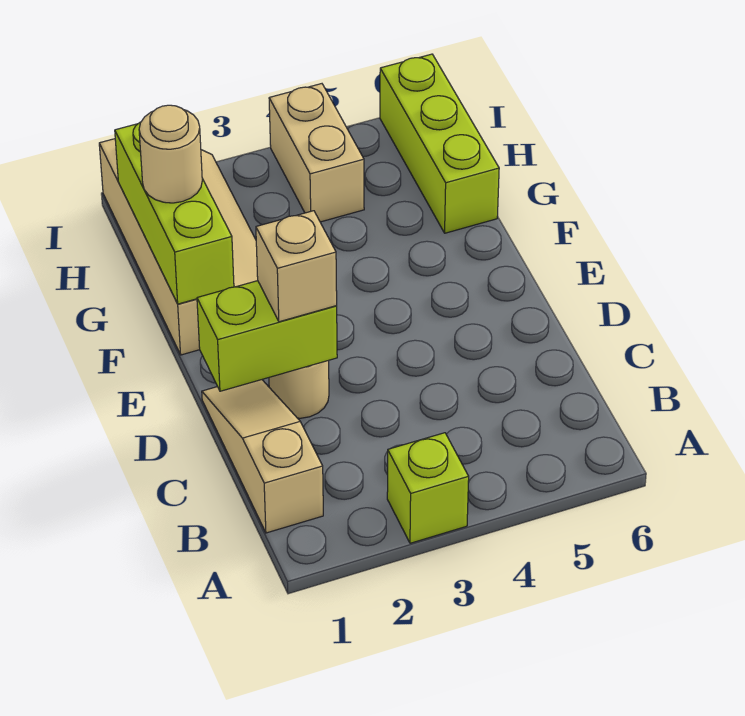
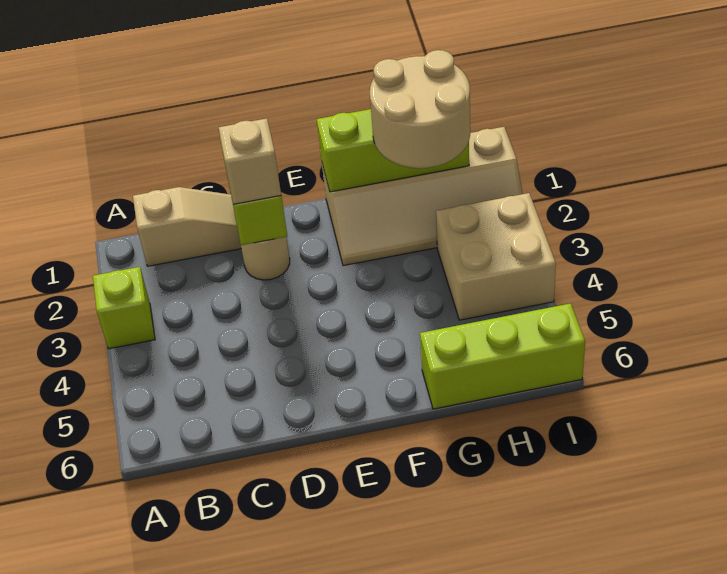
tan 1x1 round brick [139,105,202,203] -> tan 2x2 round brick [370,50,470,168]
tan 1x2 brick [269,84,364,222] -> tan 2x2 brick [436,193,556,320]

